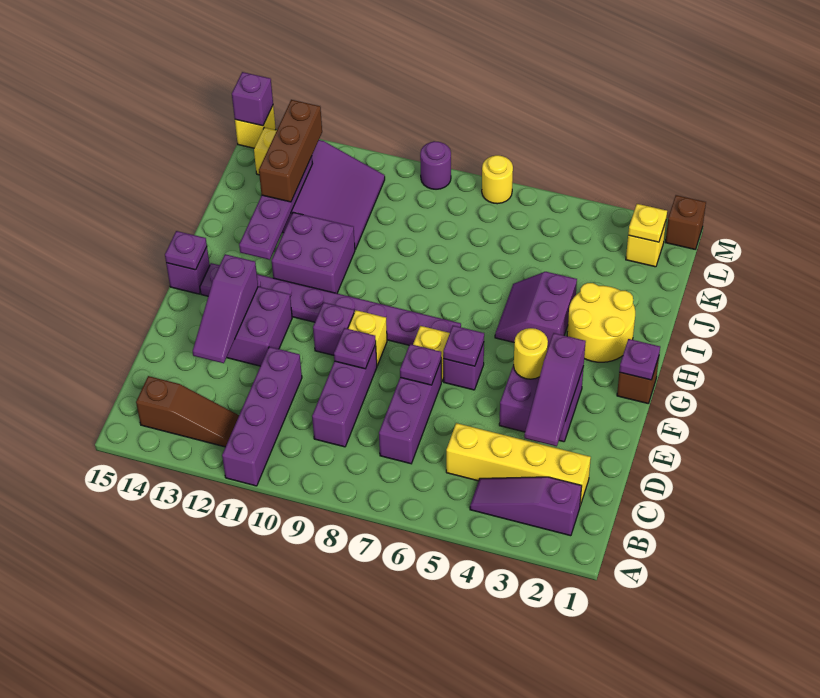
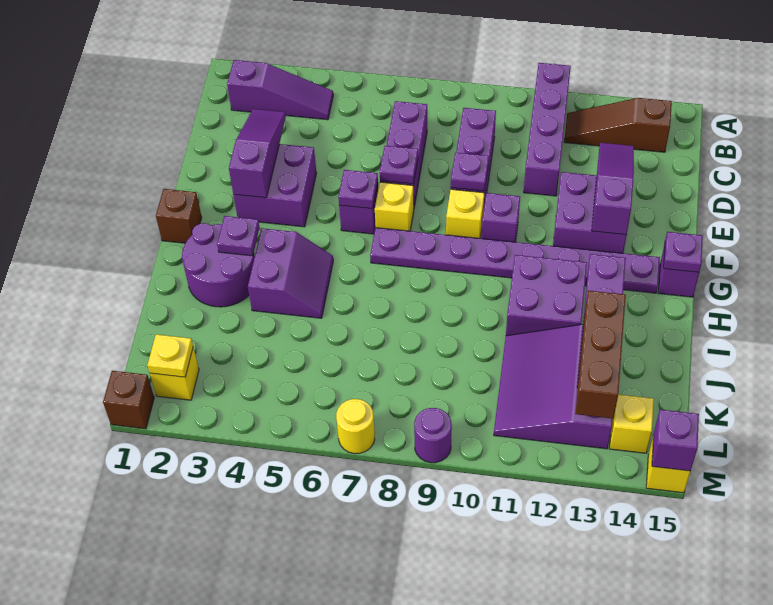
yellow 1x4 brick [446,423,591,505] -> none
yellow 1x1 round brick [514,328,548,379] -> none
purple 1x1 plate [619,339,660,380] -> purple 1x1 plate moved to [217,216,260,256]
yellow 2x2 round brick [567,283,635,362] -> purple 2x2 round brick [182,223,255,307]

